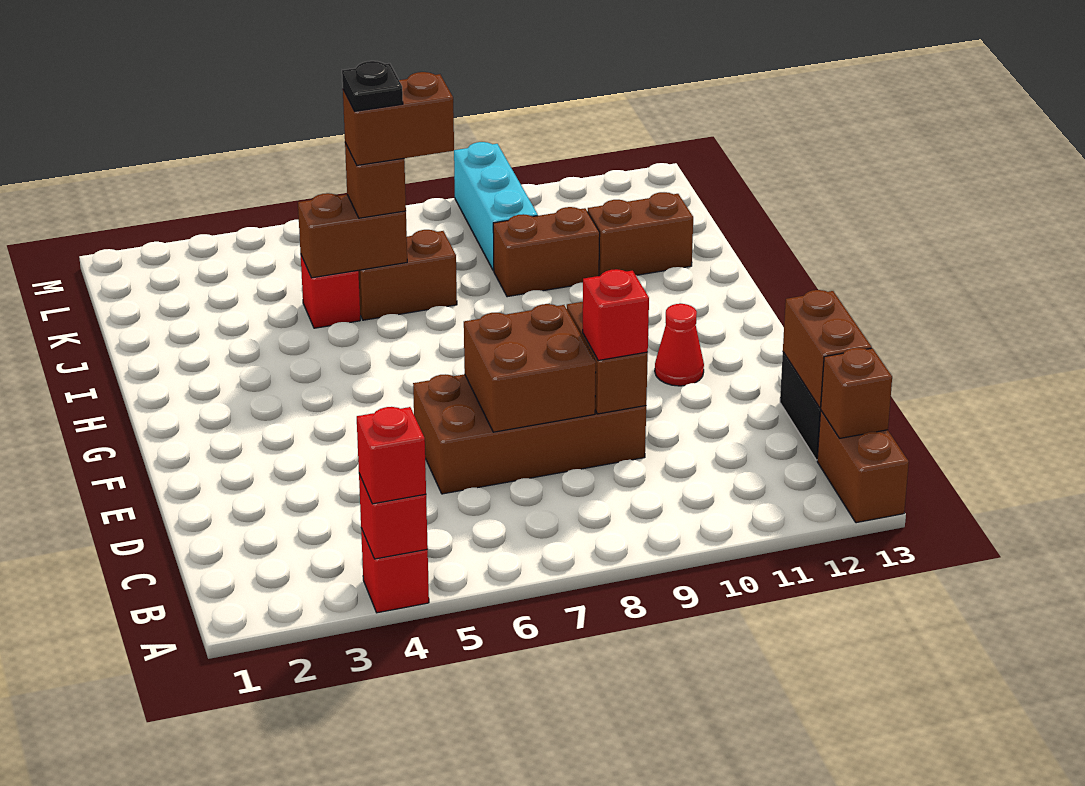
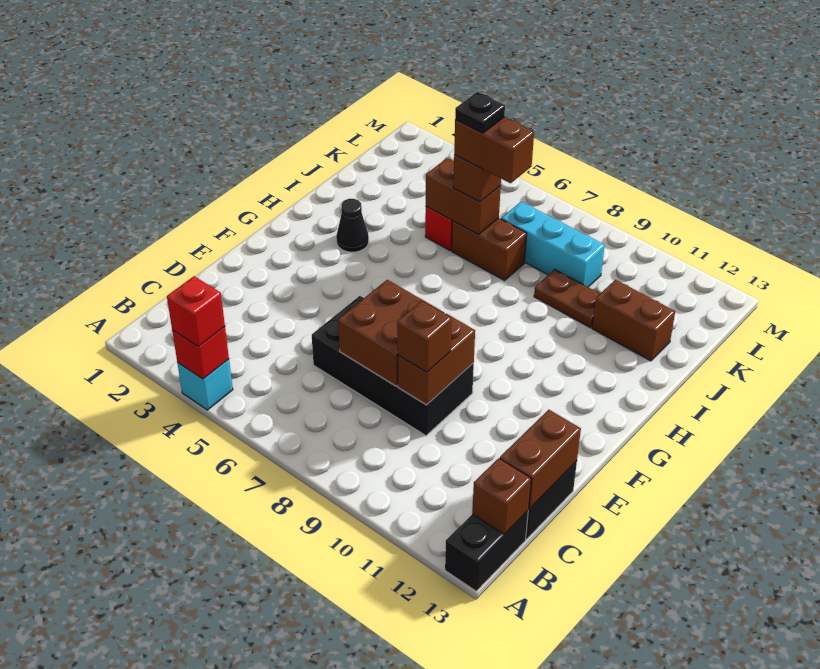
red 1x1 brick [361,528,429,613] -> cyan 1x1 brick [177,359,233,410]
brown 1x2 brick [817,411,909,523] -> black 1x2 brick [445,511,528,591]
brown 2x4 brick [413,374,646,494] -> black 2x4 brick [312,296,474,436]
red 1x1 brick [583,269,649,360] -> brown 1x1 brick [397,301,452,372]
red 1x1 cone [655,304,704,386] -> none
none -> black 1x1 cone [336,199,369,252]
brown 1x2 brick [493,207,600,297] -> brown 1x2 plate [534,270,600,328]
cyan 1x3 brick [454,142,538,271] -> cyan 1x3 brick turned to [501,202,605,287]

